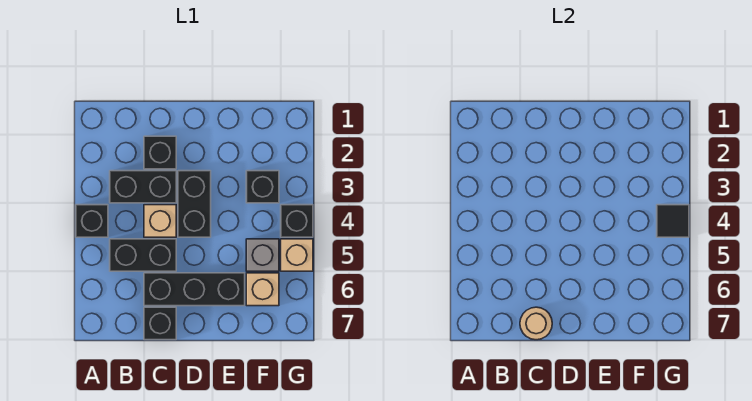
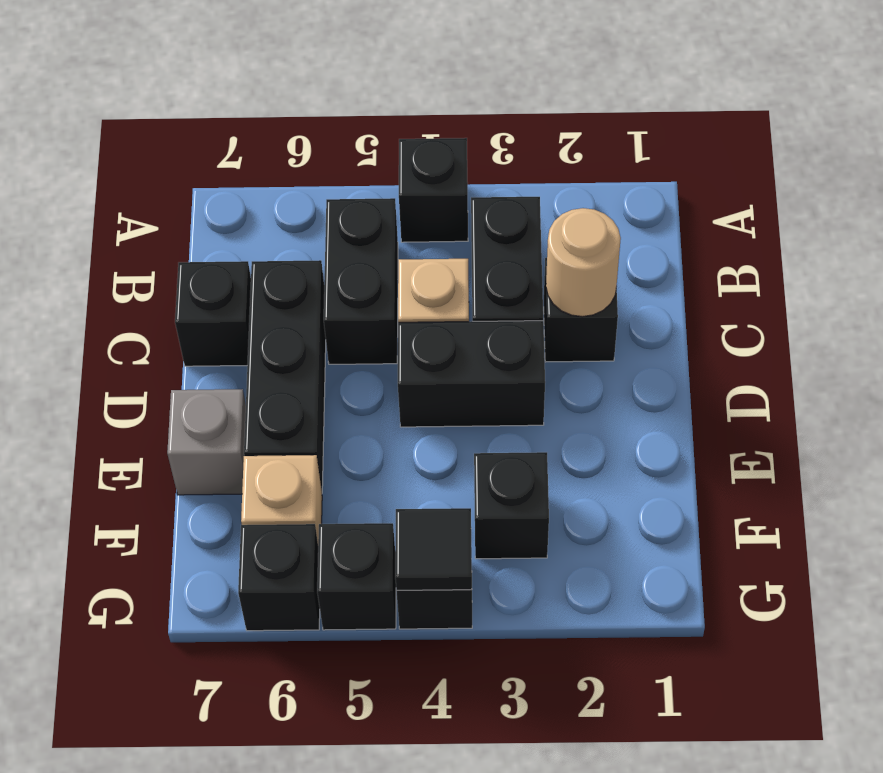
tan 1x1 round brick [520,307,552,340] -> tan 1x1 round brick moved to [546,208,621,317]
grey 1x1 brick [246,239,279,271] -> grey 1x1 brick moved to [167,389,246,495]
tan 1x1 brick [281,239,313,271] -> black 1x1 brick [317,523,396,630]
none -> black 1x1 brick [238,524,320,631]

